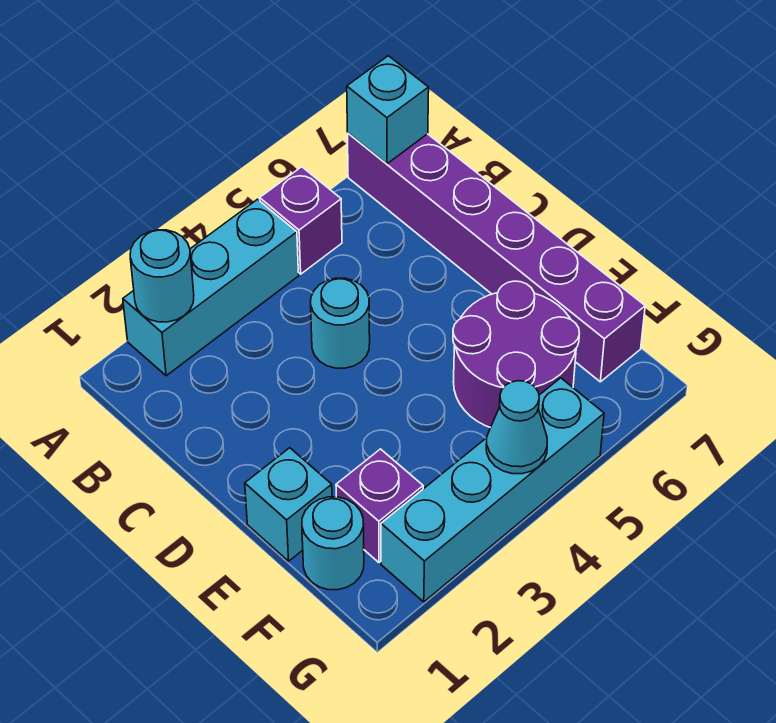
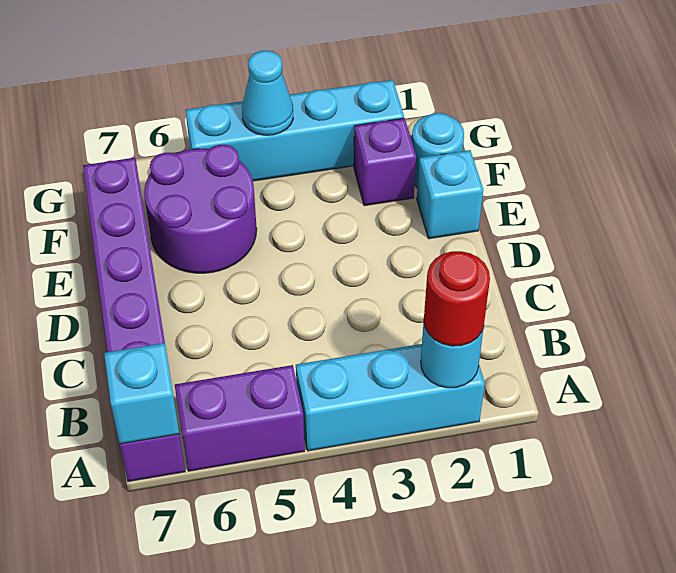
none -> red 1x1 round brick [424,251,490,346]
purple 1x1 brick [260,167,342,274] -> purple 1x2 brick [175,365,305,471]
cyan 1x1 round brick [311,278,370,368] -> none

